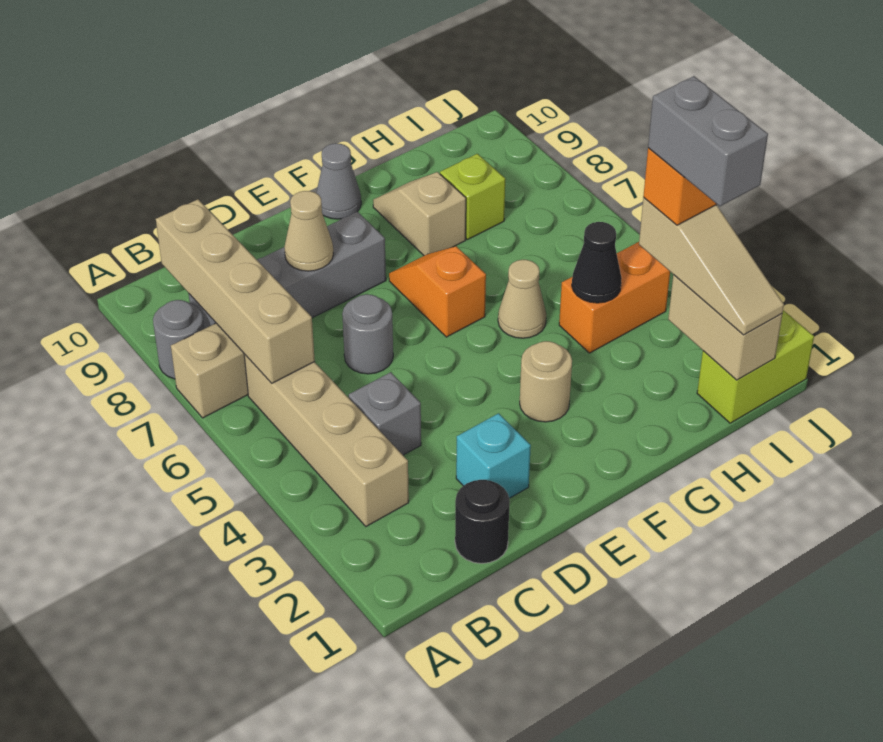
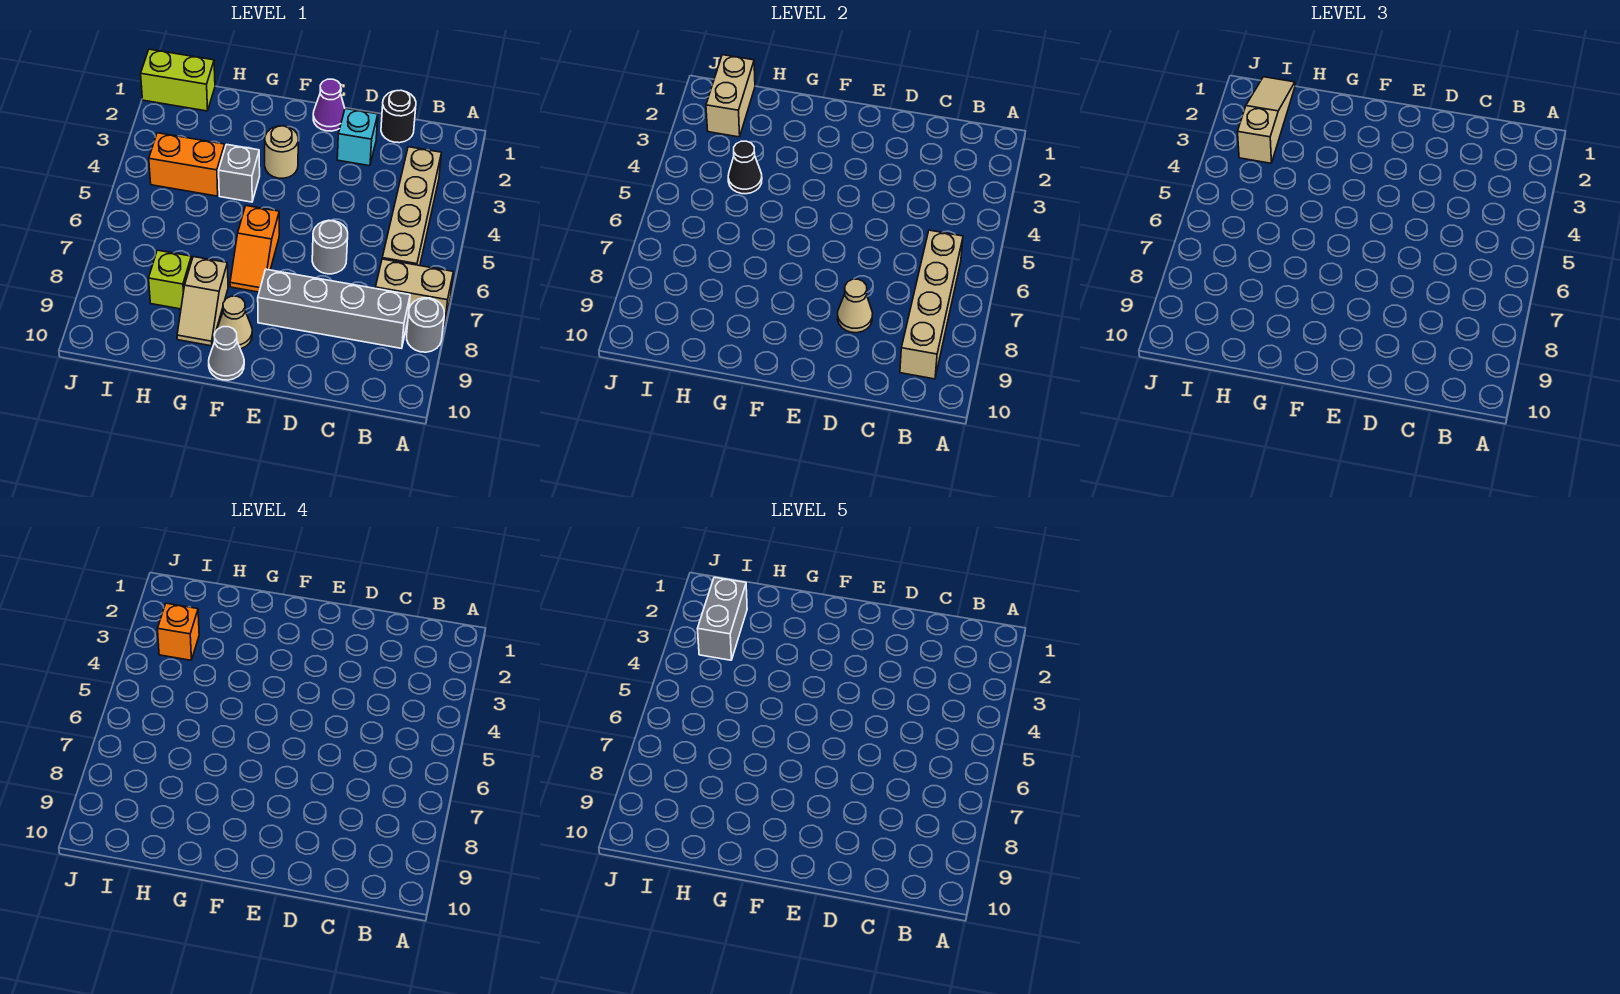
grey 1x1 brick [349,372,421,455] -> grey 1x1 brick moved to [219,144,260,202]
none -> purple 1x1 cone [313,79,345,131]
tan 1x1 cone [498,260,546,338] -> tan 1x1 cone moved to [217,296,252,349]

